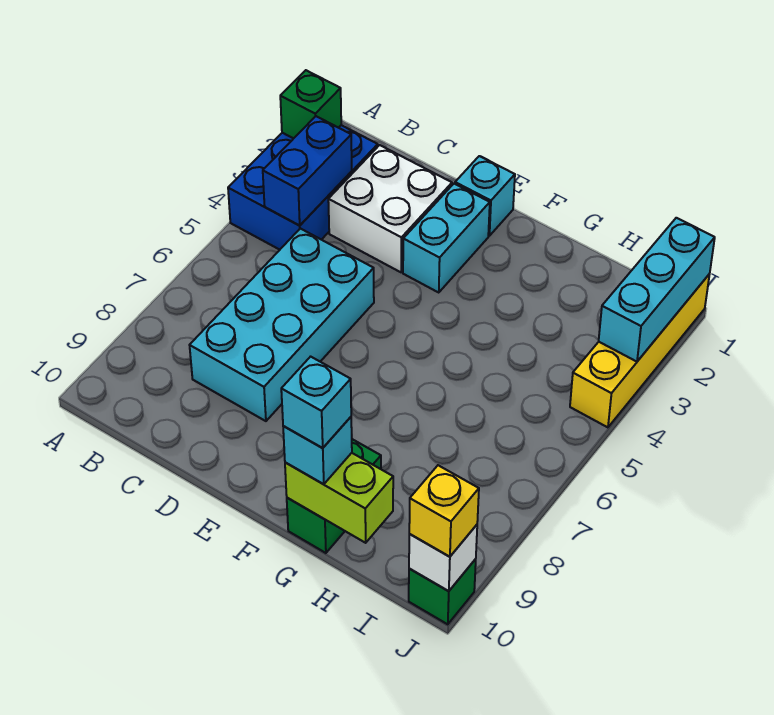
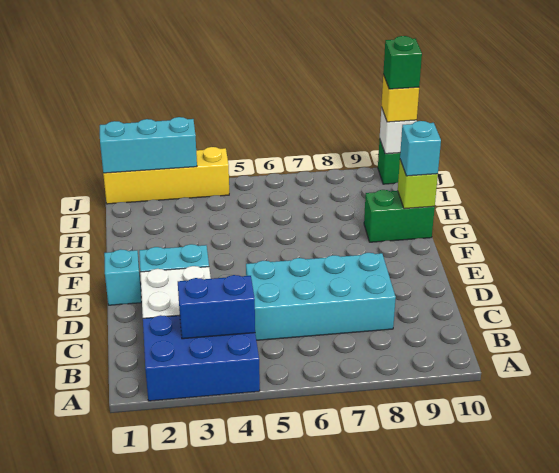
green 1x1 brick [280,70,341,139] -> green 1x1 brick moved to [383,36,422,89]
lime 1x2 brick [285,453,393,543] -> lime 1x1 brick [398,160,438,209]
cyan 1x1 brick [281,357,351,448] -> none

